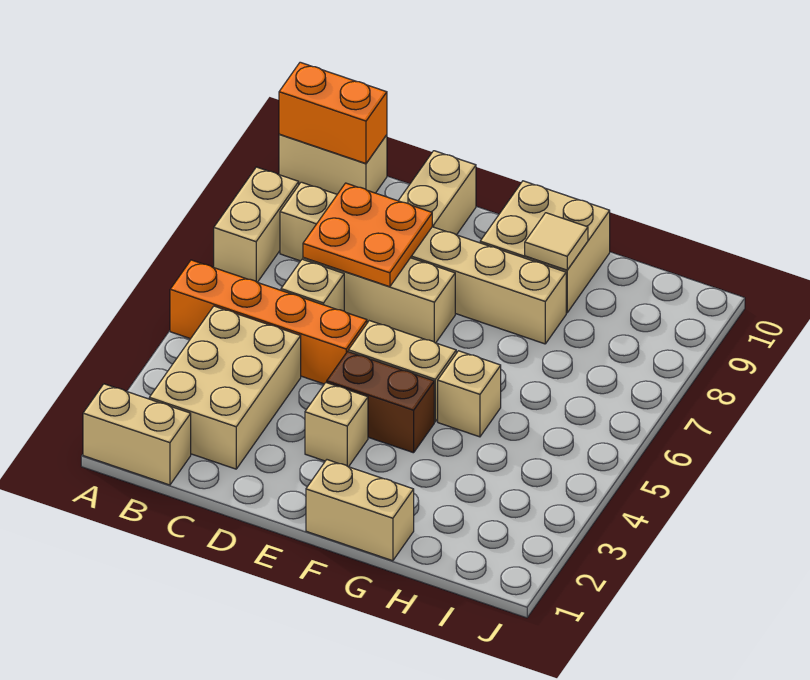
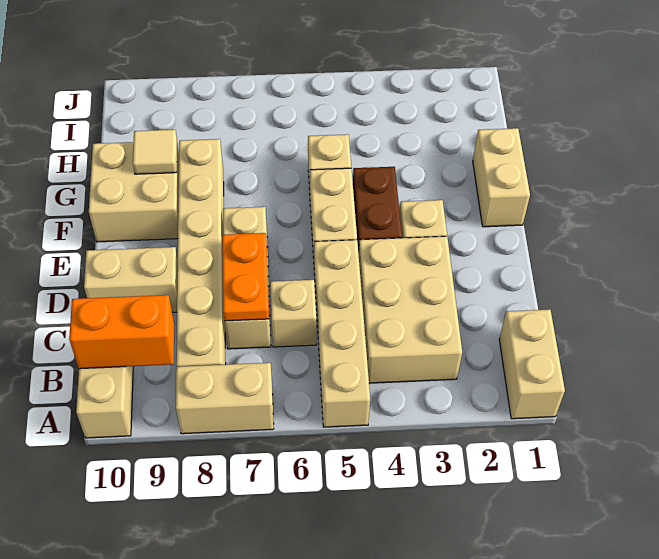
orange 1x4 brick [170,260,367,384] -> tan 1x4 brick [314,240,370,427]
orange 1x2 brick [279,62,387,163] -> orange 1x2 brick turned to [69,295,174,369]
tan 2x3 brick [149,306,301,469] -> tan 2x3 brick turned to [359,236,462,383]
orange 2x2 plate [303,183,432,287] -> orange 1x2 plate [222,233,269,321]

